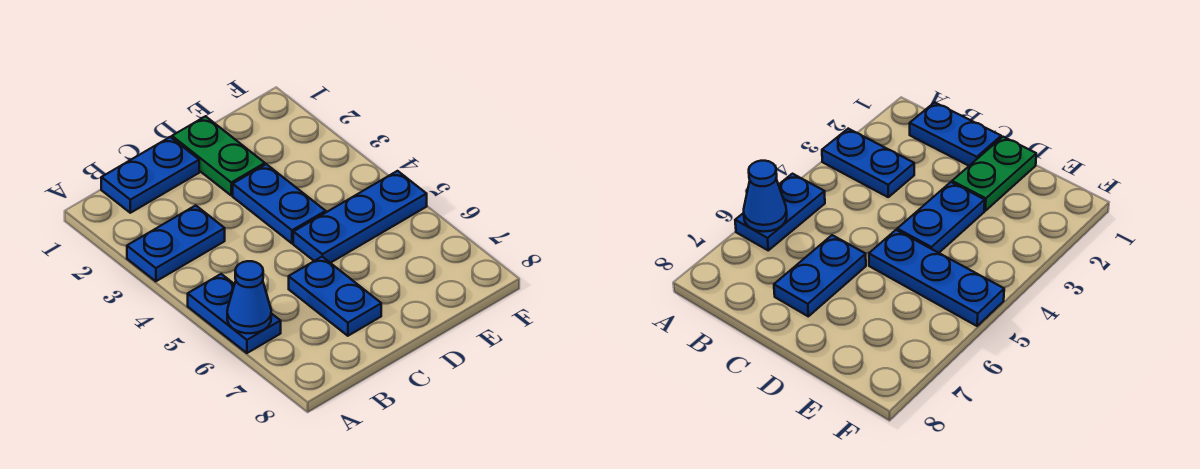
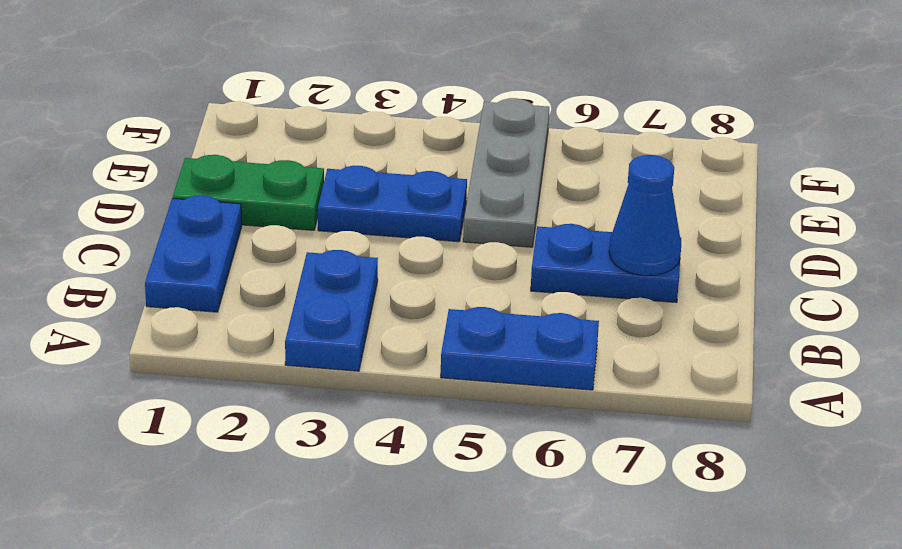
blue 1x1 cone [227,261,271,333] -> blue 1x1 cone moved to [609,155,681,276]
blue 1x3 plate [293,171,427,263] -> grey 1x3 plate [463,98,549,247]

